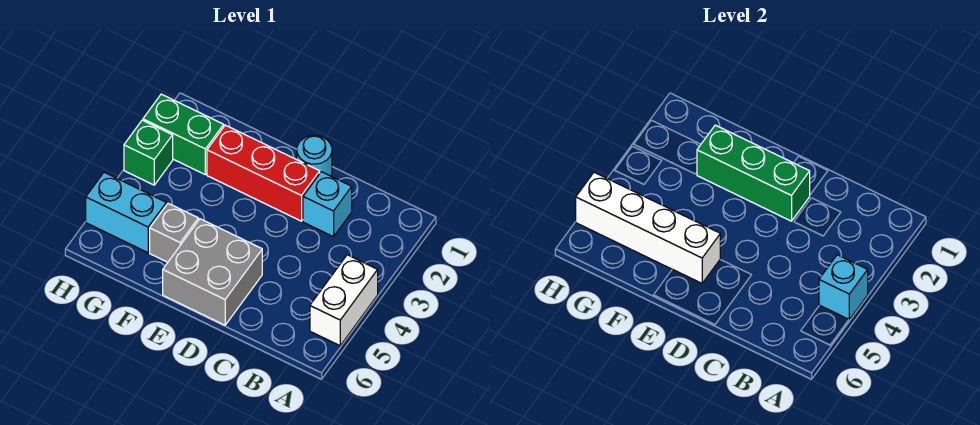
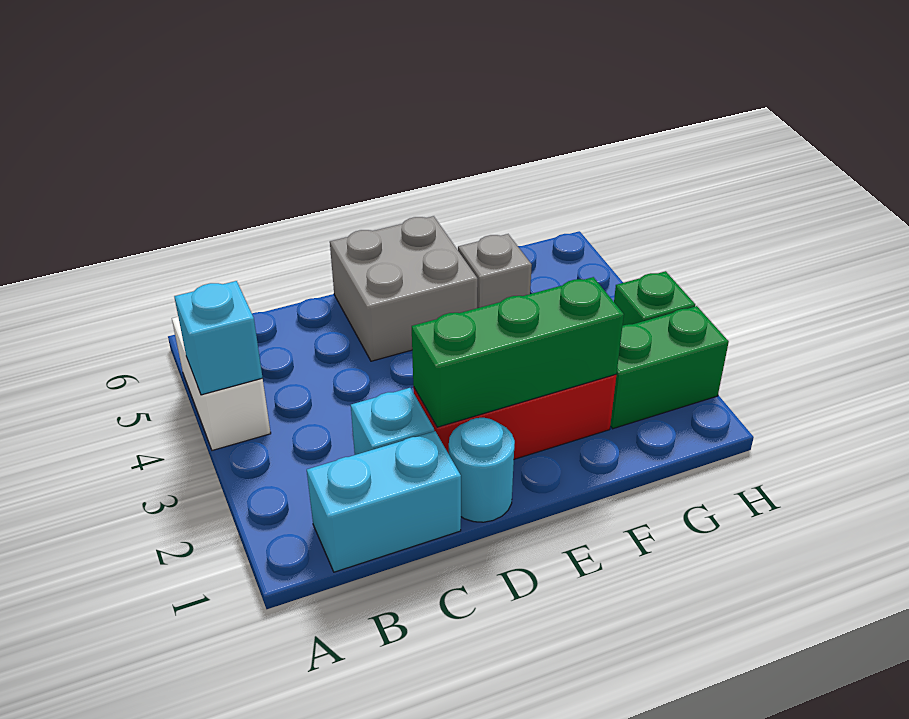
white 1x4 brick [576,172,720,283] -> none
cyan 1x2 brick [86,172,166,253] -> cyan 1x2 brick moved to [307,431,461,572]

